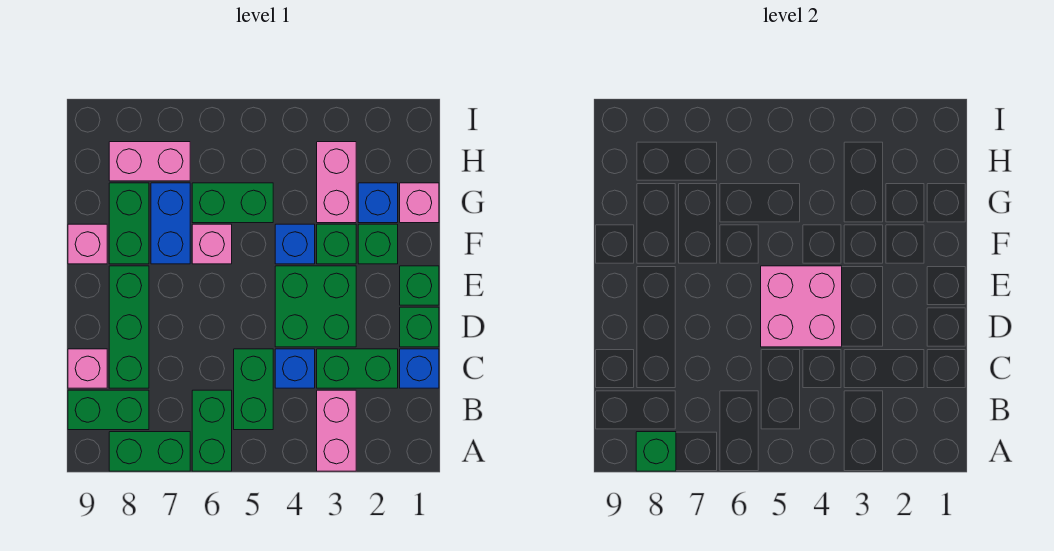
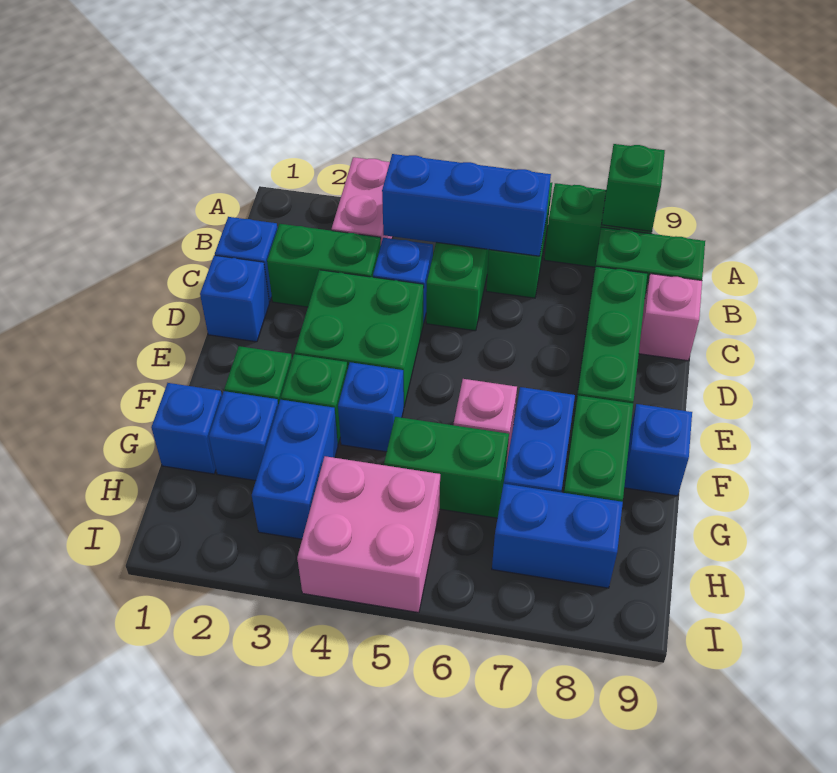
none -> blue 1x3 brick [382,154,551,256]
green 1x1 brick [400,307,439,347] -> blue 1x1 brick [200,255,269,342]
pink 2x2 brick [761,266,842,347] -> pink 2x2 brick moved to [297,456,440,613]
green 1x1 brick [400,266,439,305] -> none
pink 1x1 brick [68,224,107,264] -> blue 1x1 brick [624,404,692,496]
pink 1x1 brick [400,183,439,223] -> blue 1x1 brick [151,383,222,474]
pink 1x2 brick [317,142,356,223] -> blue 1x2 brick [252,400,338,539]
pink 1x2 brick [109,142,190,181] -> blue 1x2 brick [492,484,623,588]

